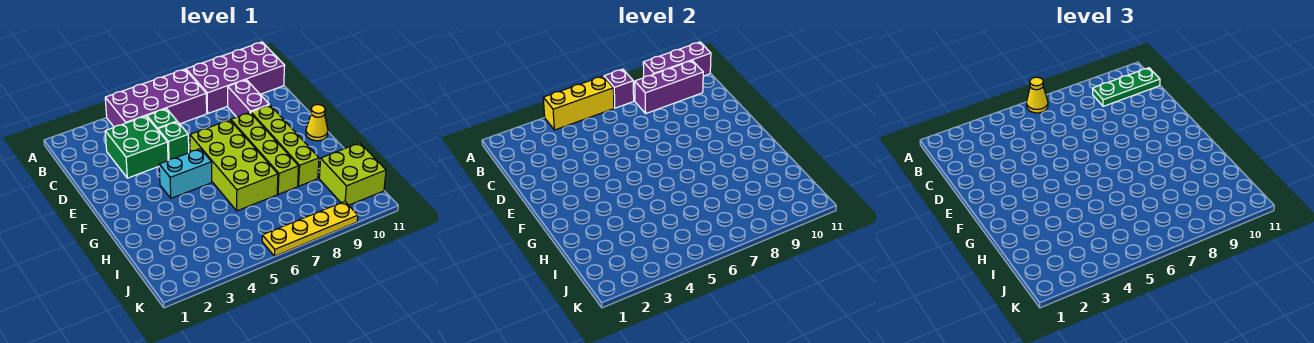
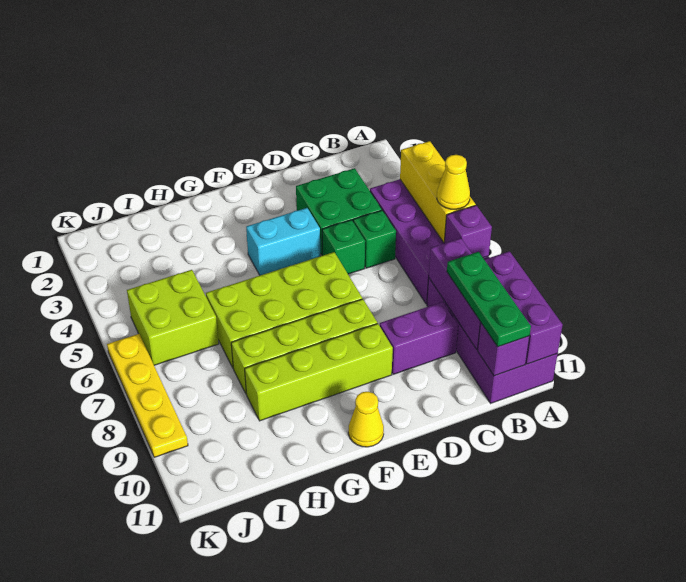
none -> purple 1x1 brick [478,323,529,376]
cyan 1x2 brick [159,149,212,198] -> cyan 1x2 brick turned to [246,208,320,275]
lime 2x2 brick [319,143,386,205] -> lime 2x2 brick moved to [127,270,219,365]

